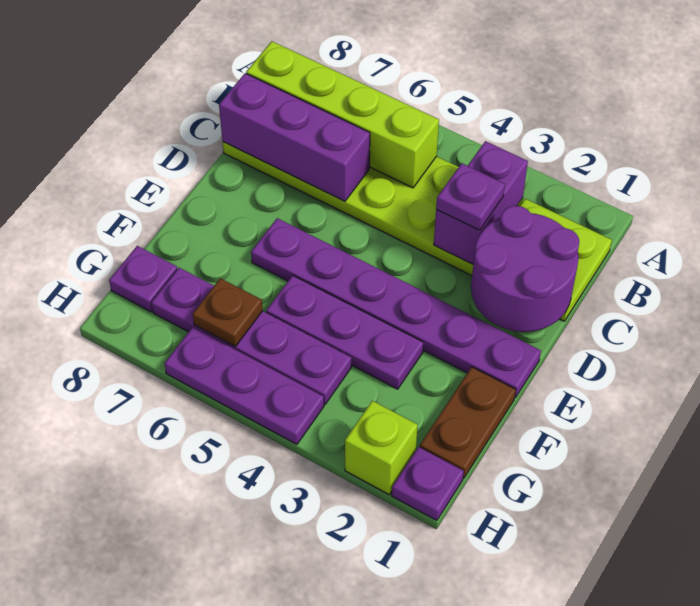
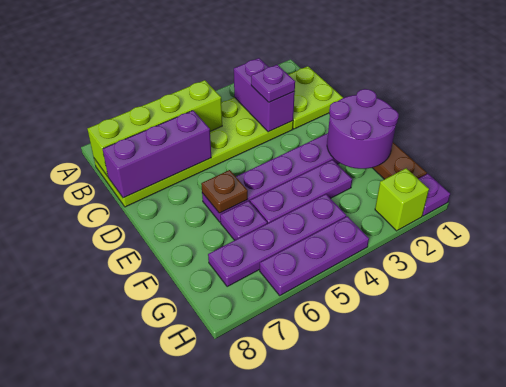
purple 2x2 round brick [471,206,579,332] -> purple 2x2 round brick moved to [327,89,399,169]
brown 1x1 plate [193,278,263,347] -> brown 1x1 plate moved to [201,170,248,213]
purple 1x1 plate [109,246,177,312] -> purple 1x1 plate moved to [220,201,267,240]

